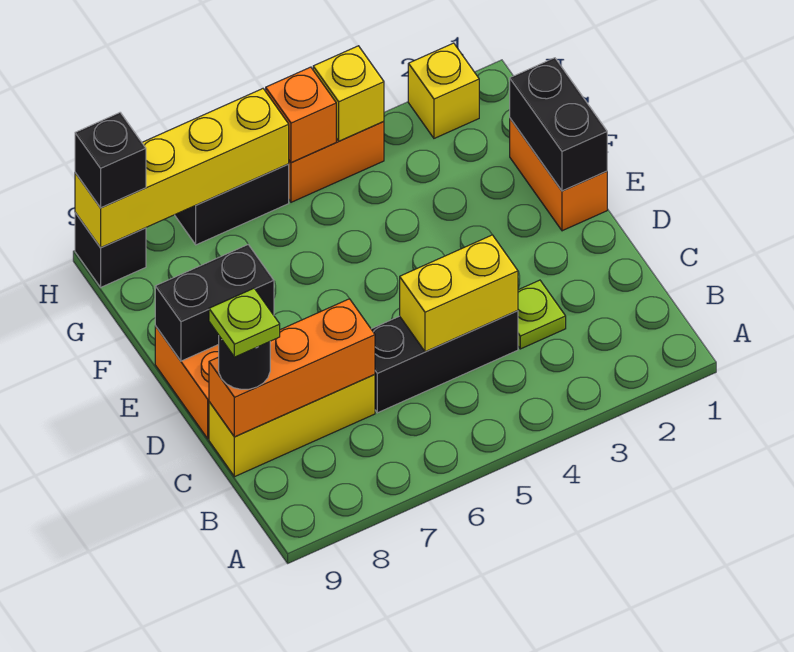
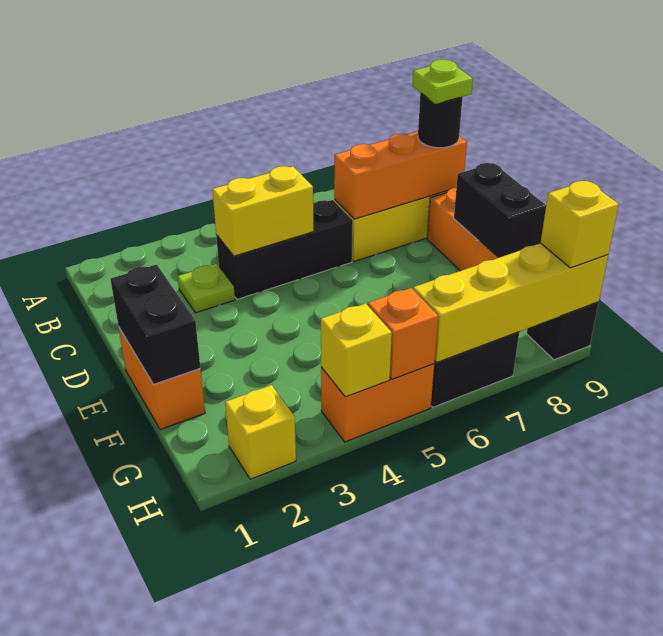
black 1x2 brick [155,245,274,361] -> black 1x2 brick turned to [454,163,546,258]
black 1x1 brick [75,113,146,208] -> yellow 1x1 brick [541,181,619,268]

